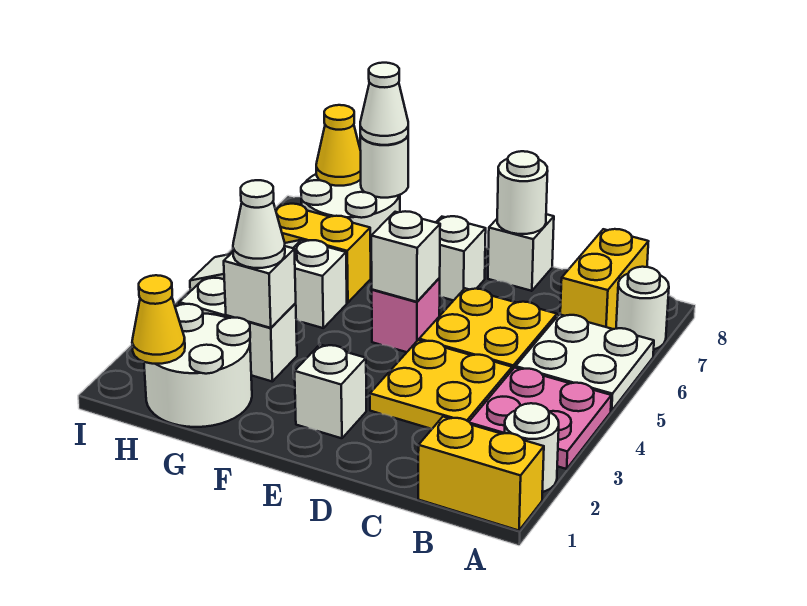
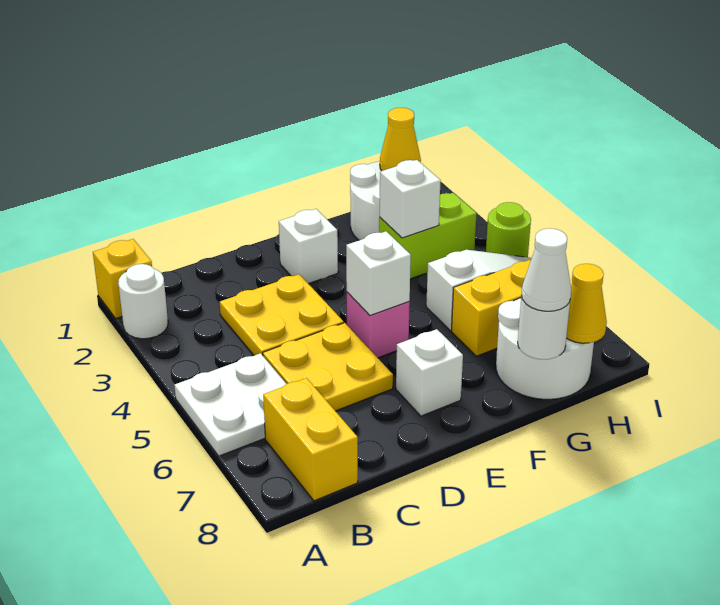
yellow 1x2 brick [418,417,544,531] -> yellow 1x1 brick [93,239,152,318]
pink 2x2 plate [469,368,611,469] -> none
white 1x1 round brick [616,267,669,349] -> none
white 1x1 brick [488,214,554,291] -> none
white 1x1 round brick [497,151,548,234] -> none
white 1x2 brick [179,278,297,381] -> lime 1x2 brick [379,193,477,279]
white 1x1 cone [233,180,285,268] -> none
none -> lime 1x1 round brick [486,202,531,257]

